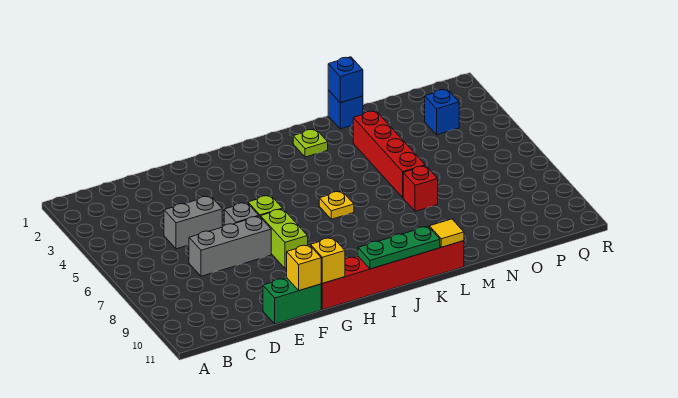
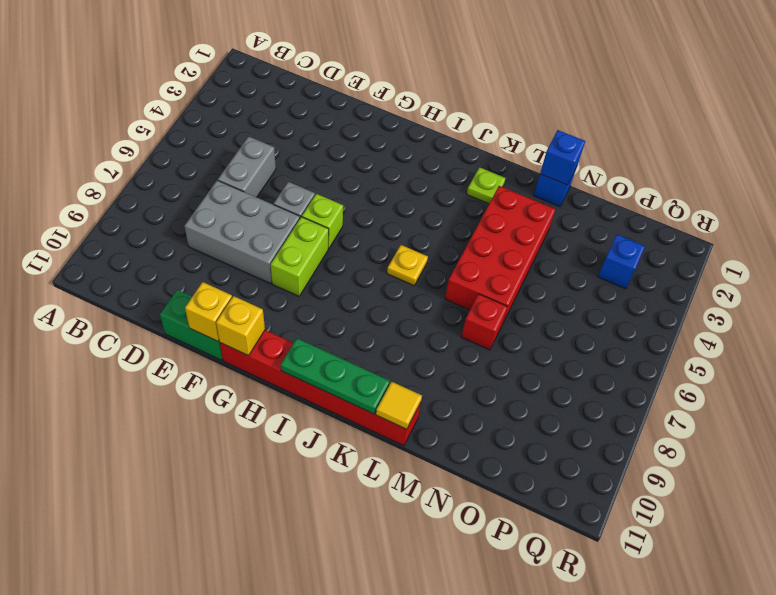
grey 1x2 brick [164,196,222,249] -> grey 1x2 brick turned to [218,136,276,197]
grey 1x3 brick [189,216,271,276] -> grey 2x3 brick [185,180,300,284]
red 1x4 brick [353,111,425,197] -> red 2x4 brick [445,186,555,322]

